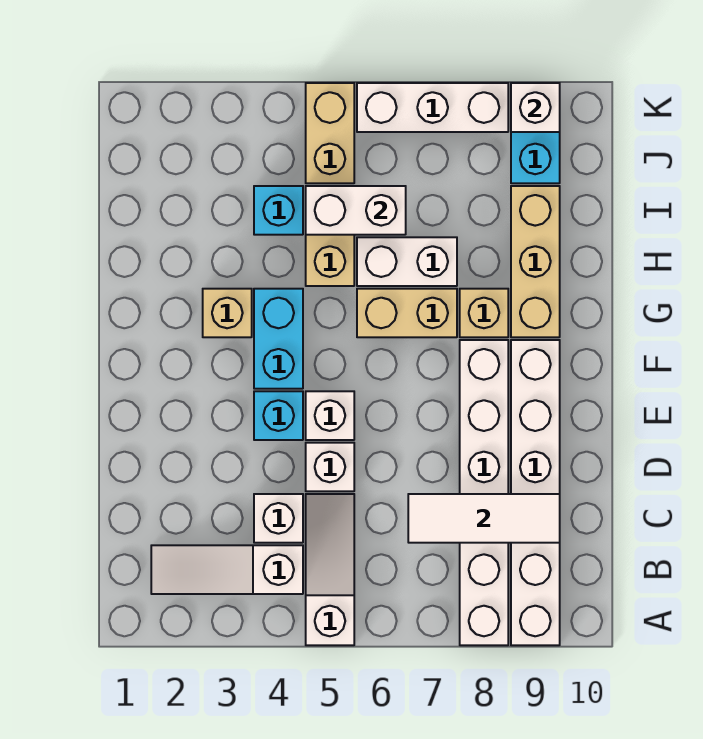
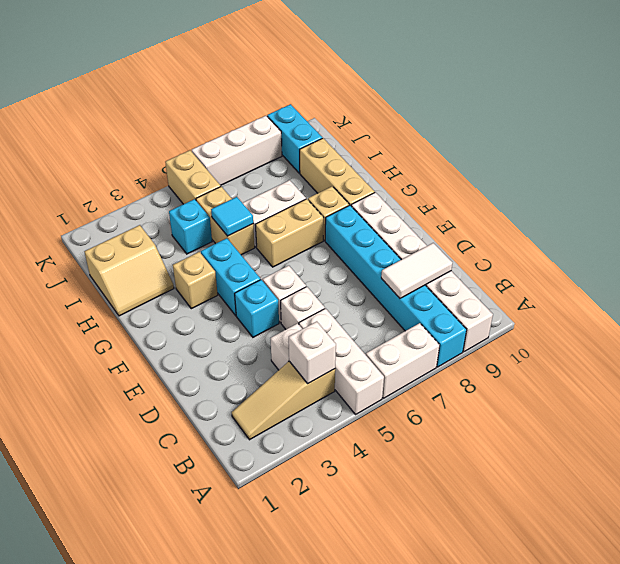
white 1x3 slope [306,494,354,645] -> white 1x3 brick [299,308,384,414]
white 1x6 brick [460,340,508,645] -> cyan 1x6 brick [325,205,467,367]
white 1x3 slope [151,545,303,594] -> tan 1x3 slope [232,361,335,440]
white 1x3 tile [408,494,560,543] -> white 1x2 tile [381,243,452,298]
none -> tan 2x2 slope [84,225,174,316]
none -> cyan 1x1 tile [211,197,253,236]
white 1x2 brick [306,186,406,235] -> white 1x2 brick moved to [366,323,440,398]
white 1x1 brick [511,83,560,132] -> white 1x1 brick moved to [289,322,336,383]

